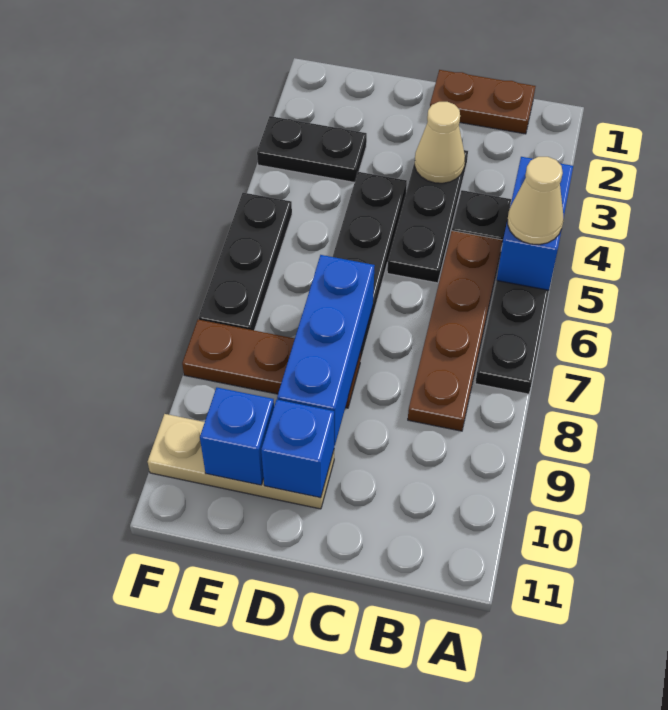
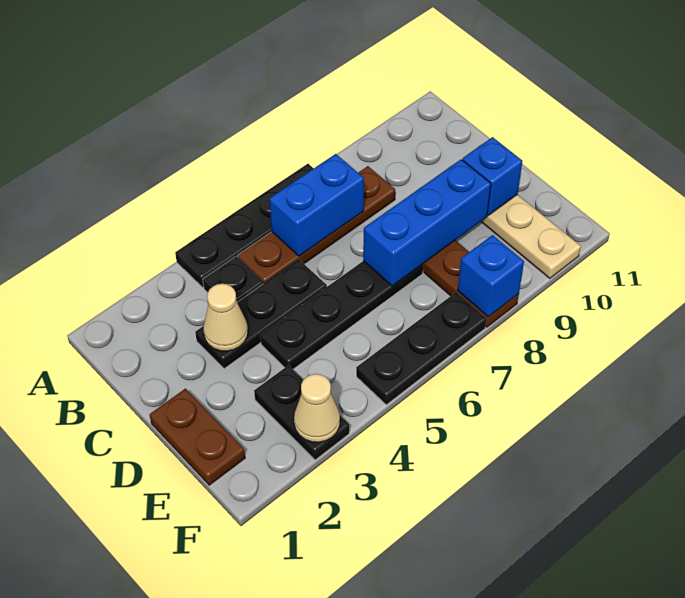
blue 1x2 brick [497,157,573,290] -> blue 1x2 brick moved to [269,154,364,256]
tan 1x1 cone [508,157,563,245] -> tan 1x1 cone moved to [294,374,340,442]
brown 1x2 plate [430,70,535,134] -> brown 1x2 plate moved to [150,389,245,485]
blue 1x1 brick [200,388,274,485] -> blue 1x1 brick moved to [458,235,524,317]

